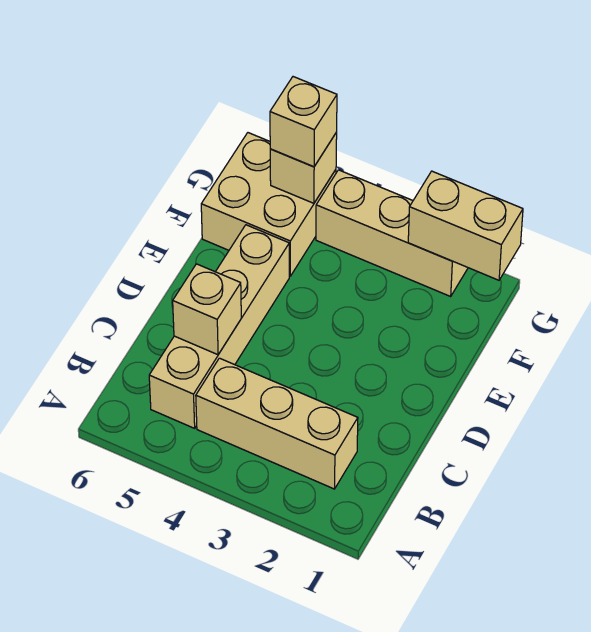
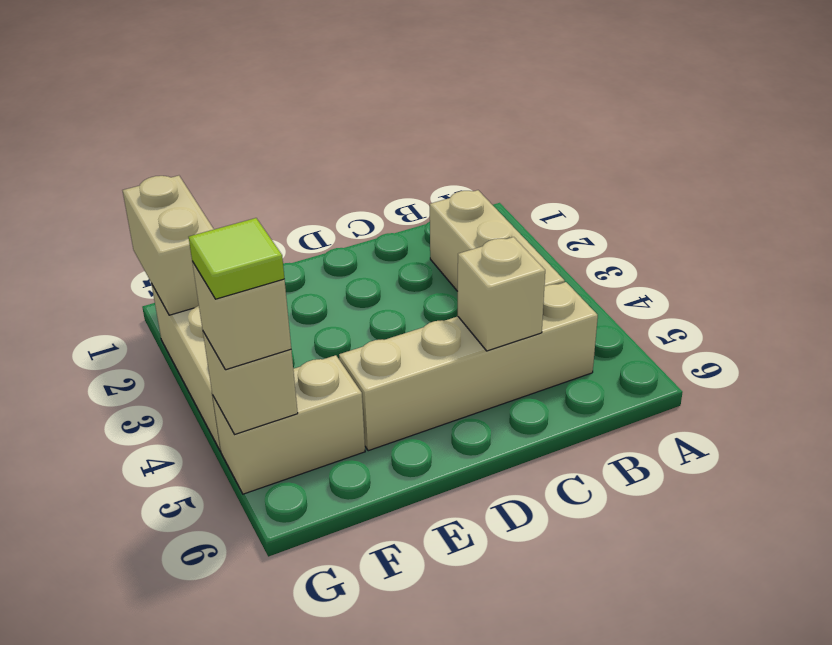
tan 2x2 brick [201,133,336,276] -> tan 1x2 brick [212,355,365,494]
none -> lime 1x1 tile [189,218,284,299]

